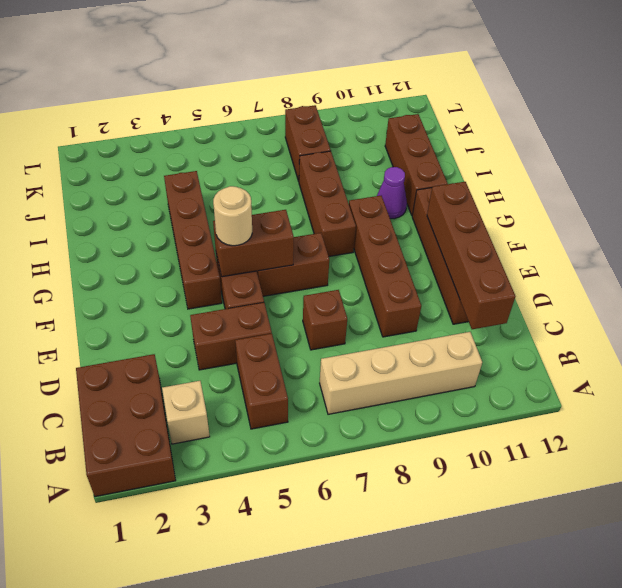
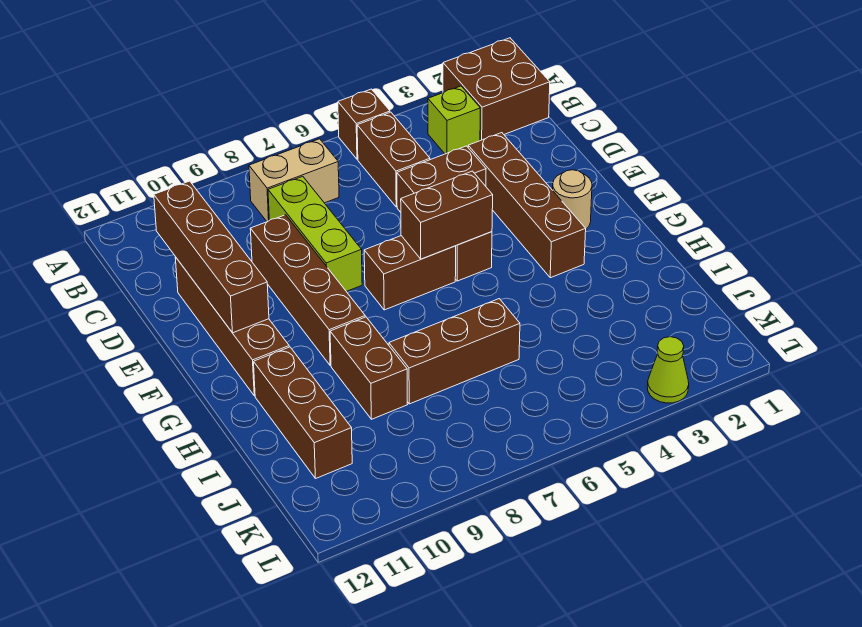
brown 2x3 brick [76,354,176,497] -> brown 2x2 brick [443,38,550,141]
tan 1x1 brick [162,381,210,444] -> lime 1x1 brick [428,86,480,154]
tan 1x4 brick [320,332,482,414] -> tan 1x2 brick [249,139,339,222]
none -> lime 1x3 brick [268,176,362,291]
brown 1x1 brick [303,290,347,350] -> brown 1x1 brick moved to [338,89,390,159]
brown 1x4 brick [164,171,222,309] -> brown 1x4 brick moved to [468,133,586,278]
tan 1x1 round brick [213,186,252,246] -> tan 1x1 round brick moved to [553,170,592,229]
brown 1x3 brick [299,151,356,256] -> brown 1x3 brick turned to [389,299,520,404]
purple 1x1 cone [377,167,407,219] -> none
brown 1x2 brick [285,105,331,181] -> brown 1x2 brick moved to [330,317,408,419]
none -> lime 1x1 cone [647,337,689,403]

